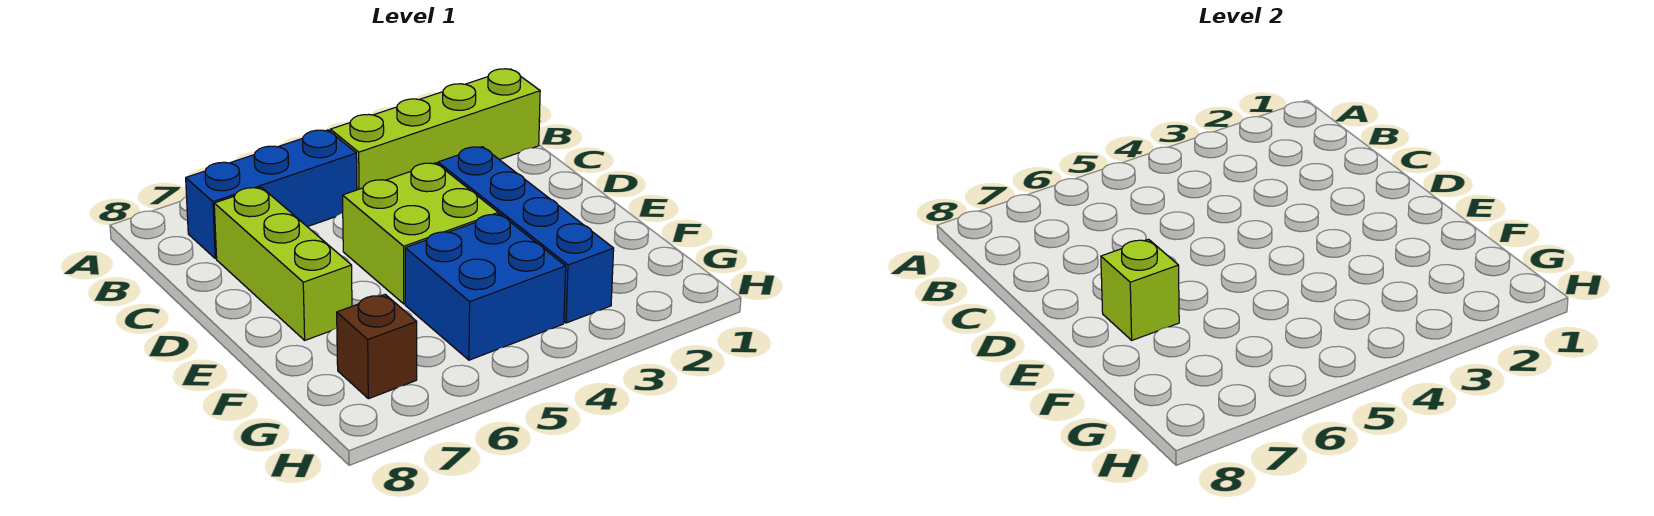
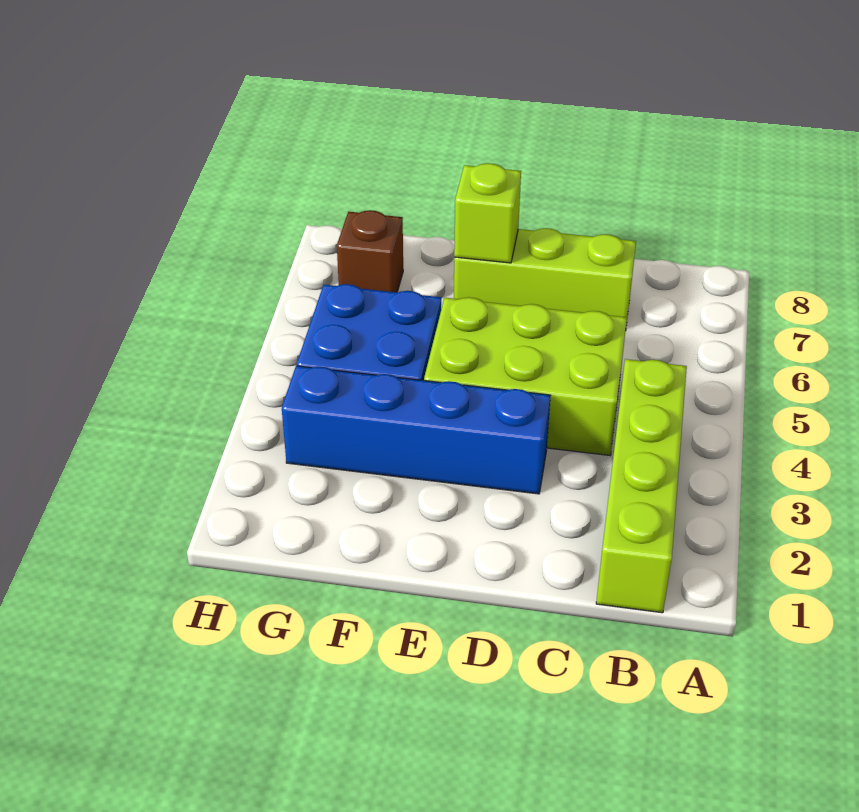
blue 1x3 brick [186,130,357,259] -> none
lime 2x2 brick [342,163,498,304] -> lime 2x3 brick [424,297,627,455]

